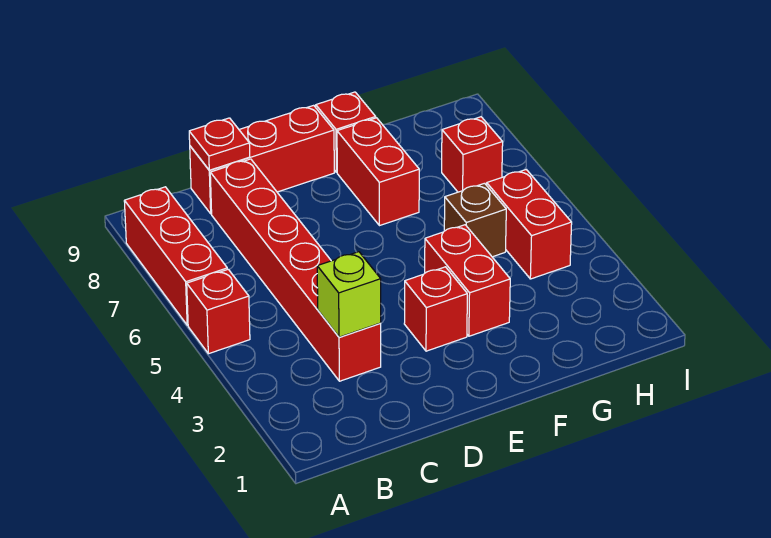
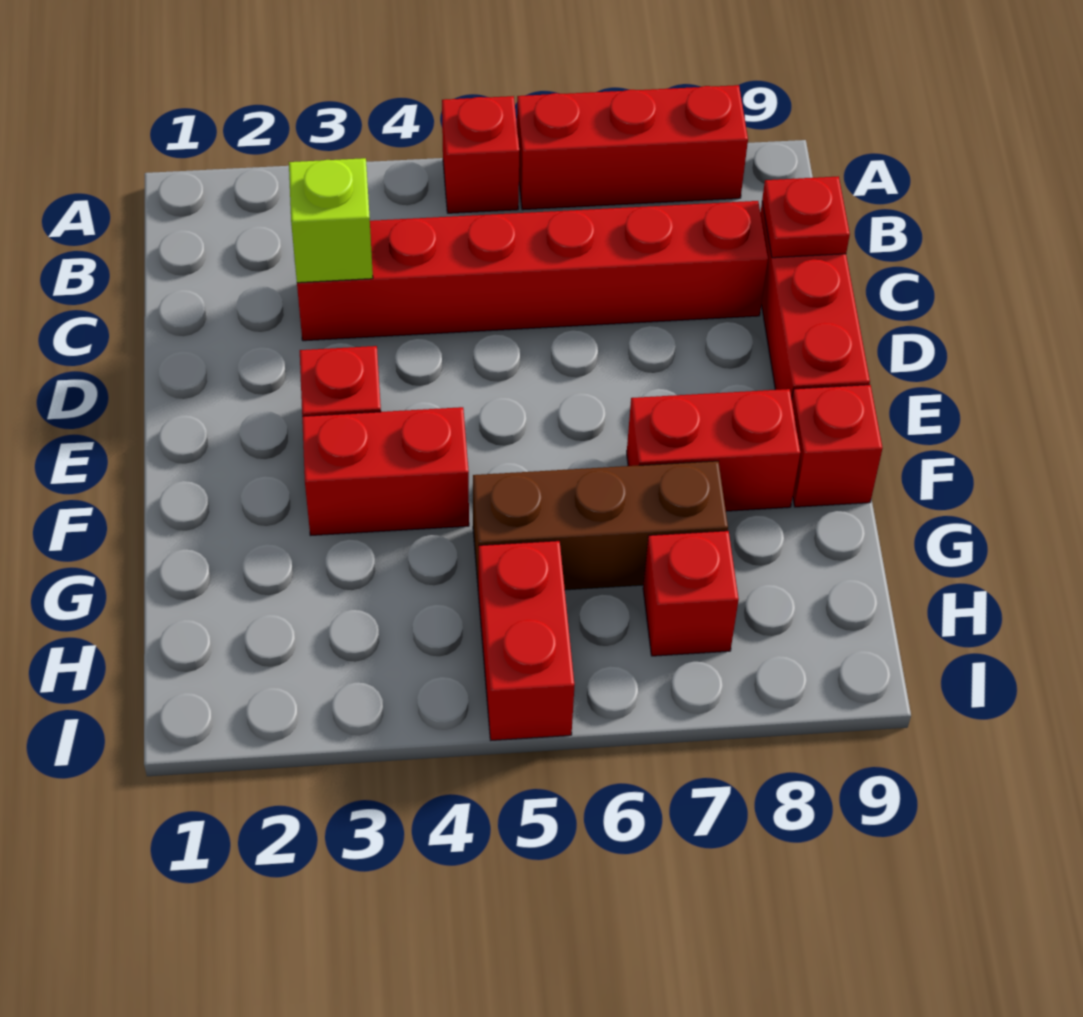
brown 1x1 brick [444,183,506,257] -> brown 1x3 brick [473,461,728,595]
red 1x2 brick [487,170,572,279] -> red 1x2 brick turned to [479,541,575,740]

